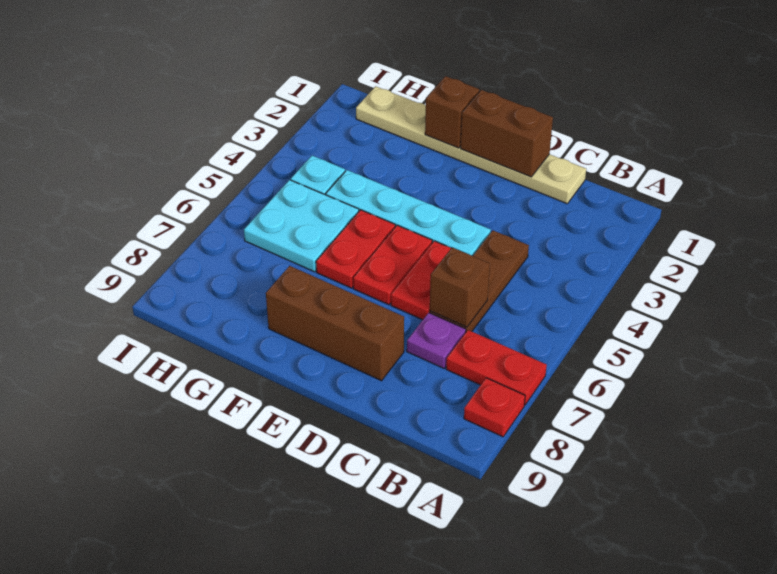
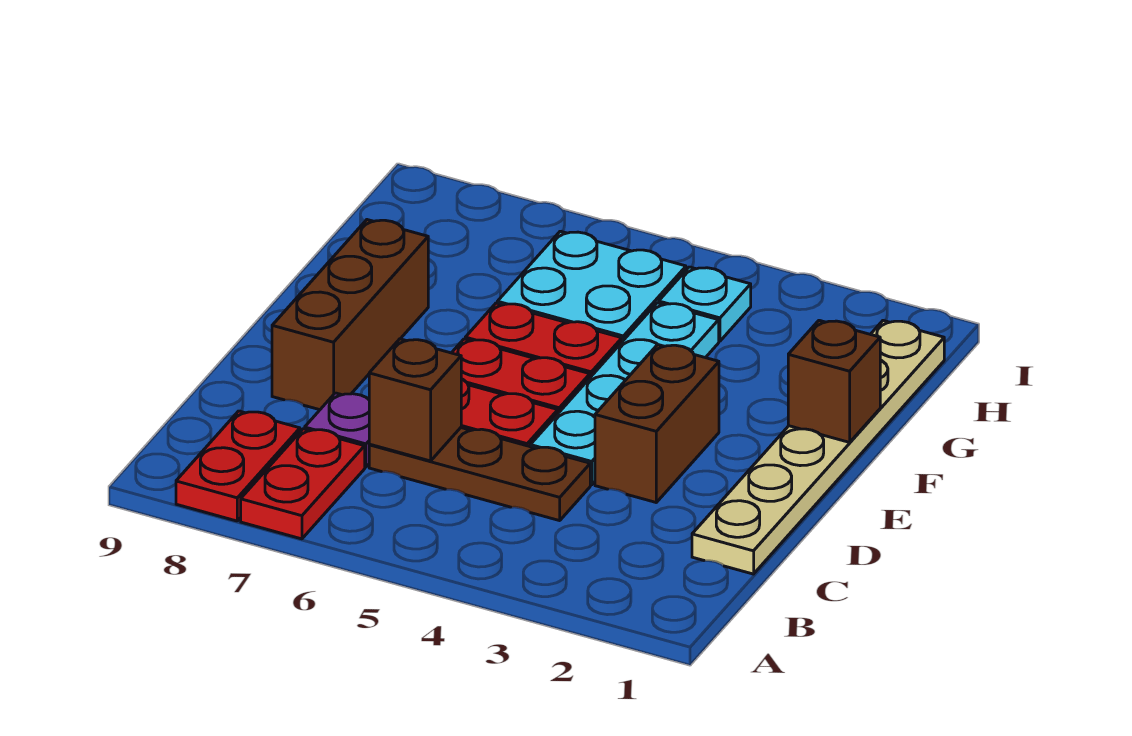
red 1x1 plate [464,378,525,437] -> red 1x2 plate [176,411,300,521]
brown 1x2 brick [461,90,553,177] -> brown 1x2 brick moved to [595,345,719,502]

